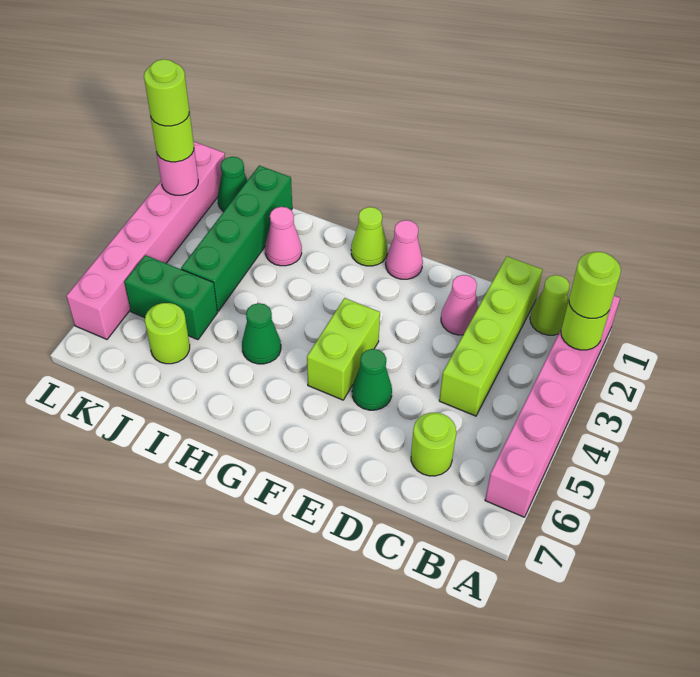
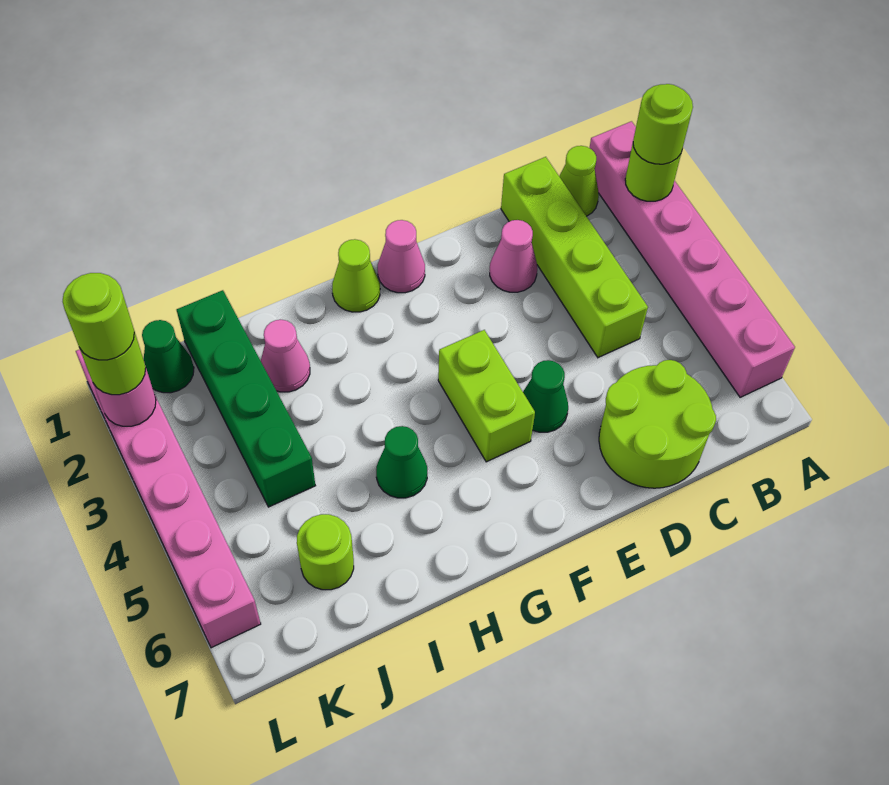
lime 1x1 round brick [411,413,456,476] -> lime 2x2 round brick [599,360,716,488]
green 1x2 brick [124,255,218,340] -> none

